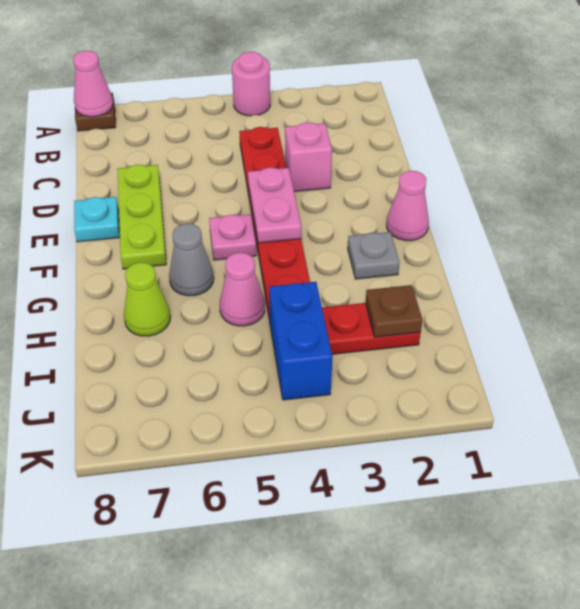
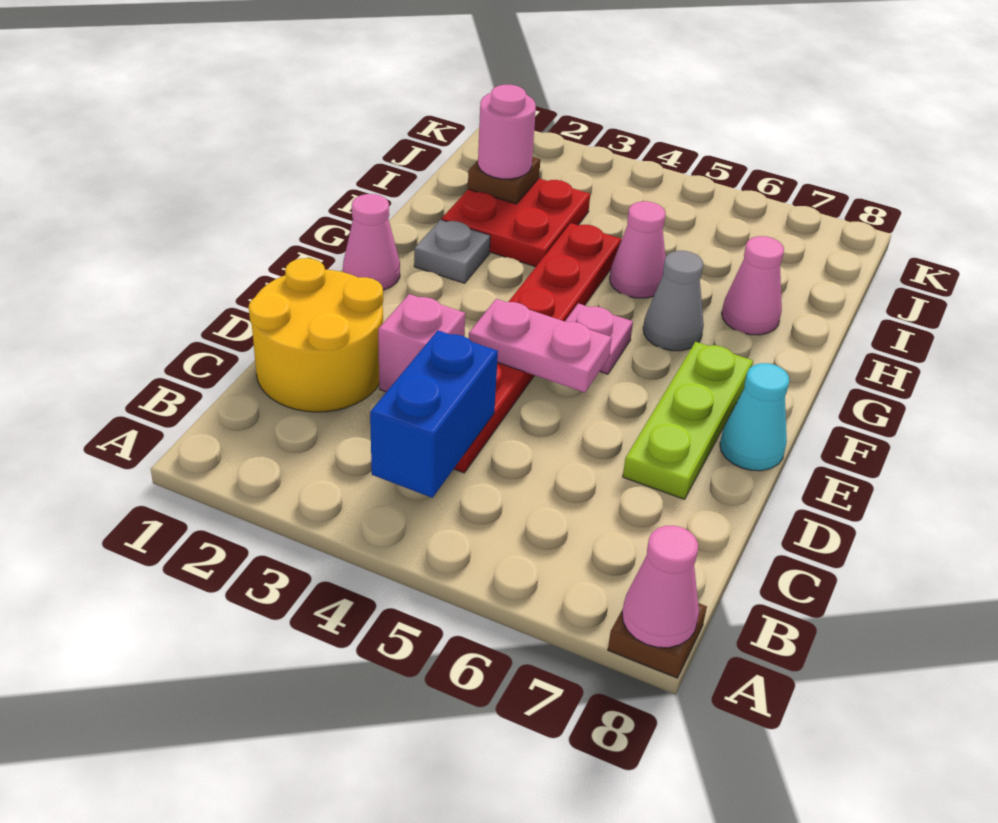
pink 1x1 round brick [232,52,270,116] -> pink 1x1 round brick moved to [478,85,536,179]
none -> yellow 2x2 round brick [249,258,383,412]
pink 1x2 plate [248,168,301,243] -> pink 1x2 plate turned to [469,299,612,393]
cyan 1x1 plate [74,197,119,242] -> cyan 1x1 cone [720,363,789,471]
lime 1x1 cone [124,262,170,336] -> pink 1x1 cone [722,236,784,335]
red 1x2 plate [322,303,420,354] -> red 2x2 plate [442,178,590,267]
blue 1x2 brick [269,282,332,400] -> blue 1x2 brick moved to [370,330,498,498]

